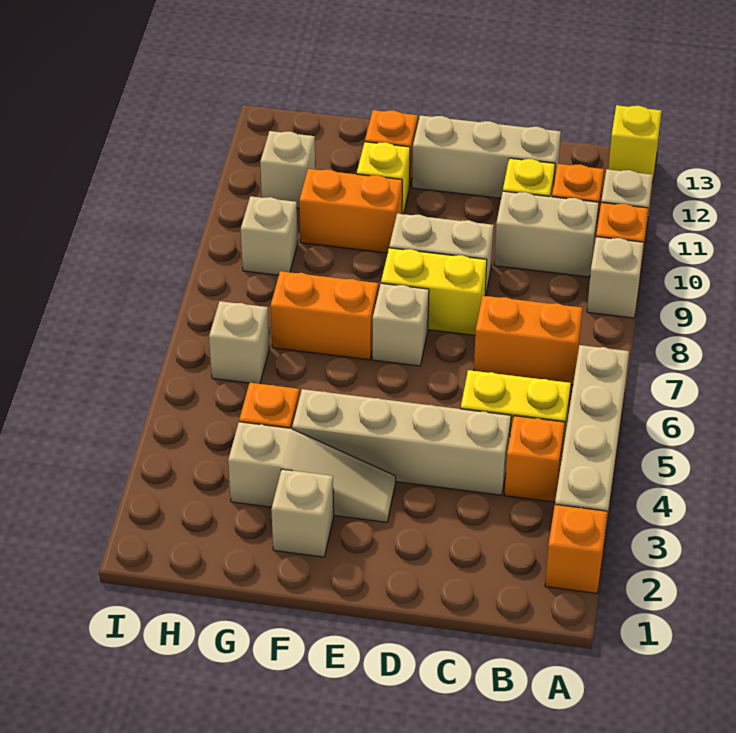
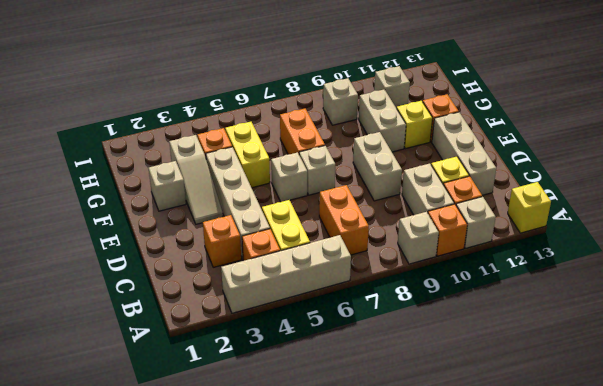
orange 1x1 brick [545,505,608,593] -> orange 1x1 brick moved to [203,215,241,267]
yellow 1x2 brick [381,248,487,335] -> yellow 1x2 brick moved to [225,122,270,188]
orange 1x2 brick [299,169,402,253] -> tan 1x2 brick [359,89,406,152]
tan 1x1 brick [209,301,269,384] -> tan 1x1 brick moved to [271,152,307,202]

